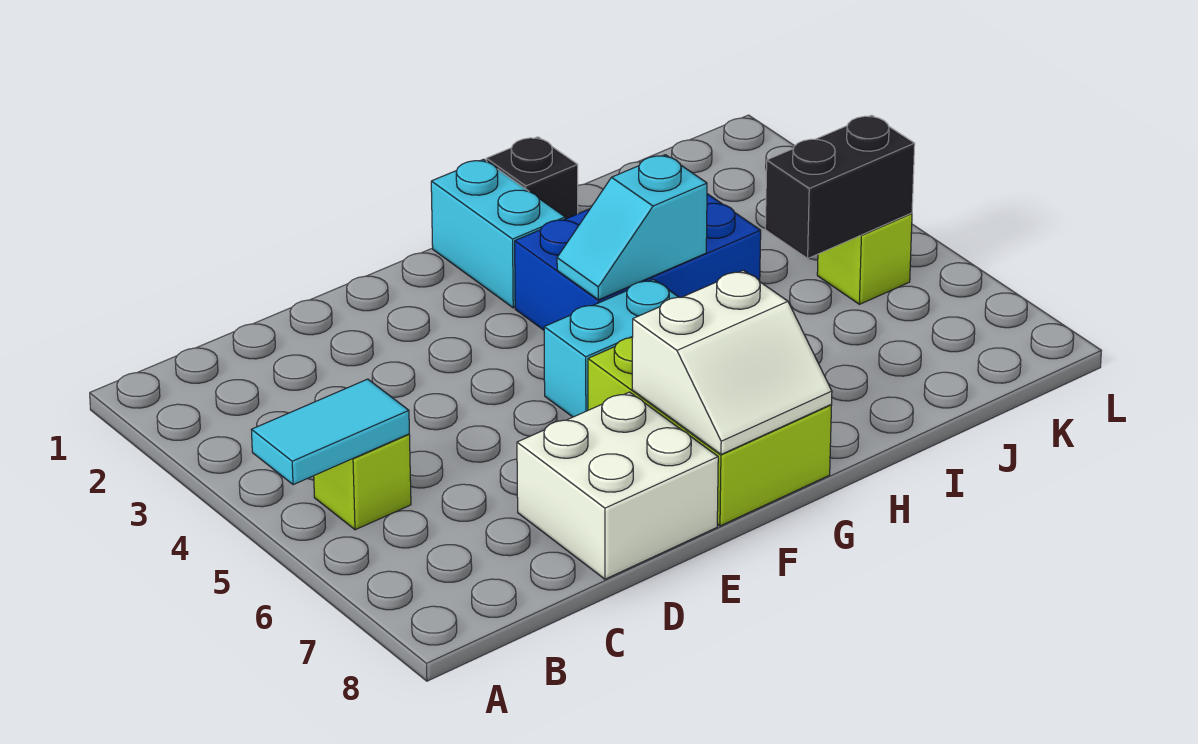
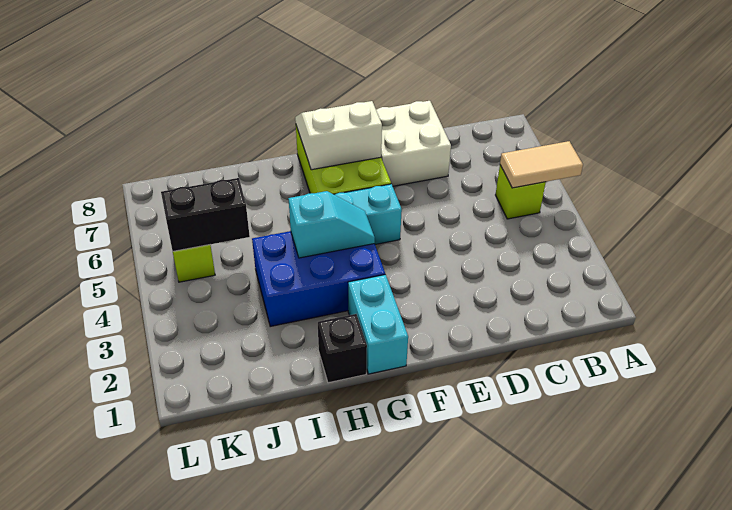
cyan 1x2 tile [252,379,409,485] -> tan 1x2 tile [500,141,583,188]

